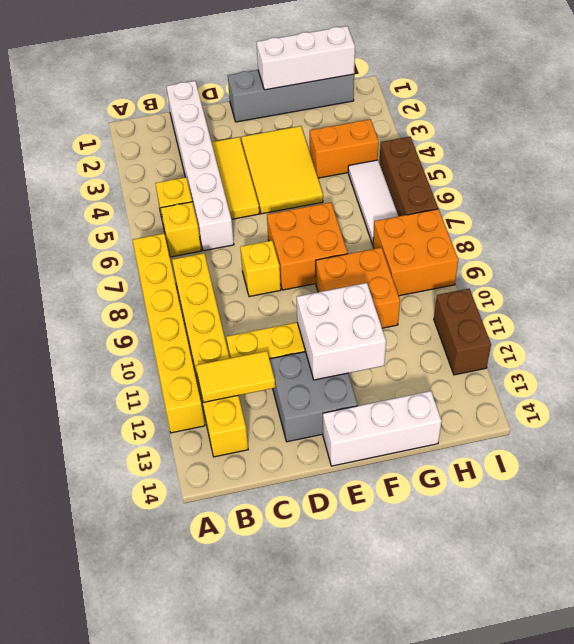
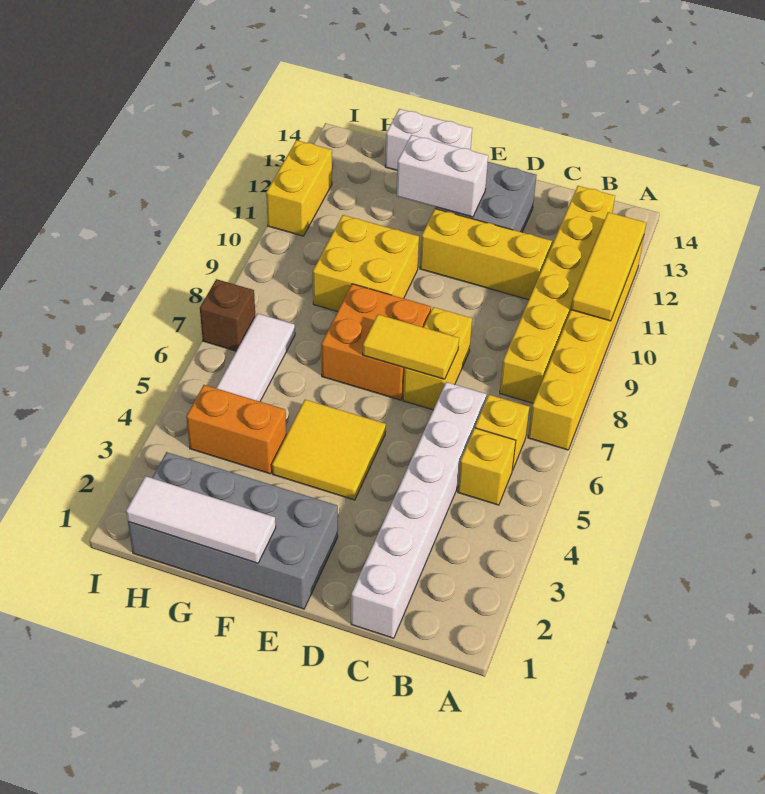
yellow 1x2 tile [196,351,275,402] -> yellow 1x2 tile moved to [363,315,459,379]
yellow 1x3 tile [212,137,259,219] -> yellow 1x3 tile moved to [571,212,646,321]
yellow 1x1 brick [240,241,281,297] -> yellow 1x2 brick [403,307,472,410]
grey 1x4 brick [228,70,354,122] -> grey 2x4 brick [128,452,338,609]
yellow 2x3 tile [241,126,323,214] -> yellow 2x2 tile [272,400,386,500]
white 2x2 brick [297,283,386,380] -> white 1x2 brick [397,135,488,217]
white 1x3 brick [323,391,442,466] -> white 1x2 brick [385,109,472,170]
white 1x3 brick [257,26,355,90] -> white 1x3 tile [126,476,276,563]
orange 2x2 brick [316,247,400,328] -> yellow 2x2 brick [313,215,419,312]
orange 2x2 brick [373,209,458,296] -> none
brown 1x3 brick [379,137,438,216] -> brown 1x1 brick [200,279,255,351]
brown 1x2 brick [434,289,491,375] -> yellow 1x2 brick [266,140,332,236]

